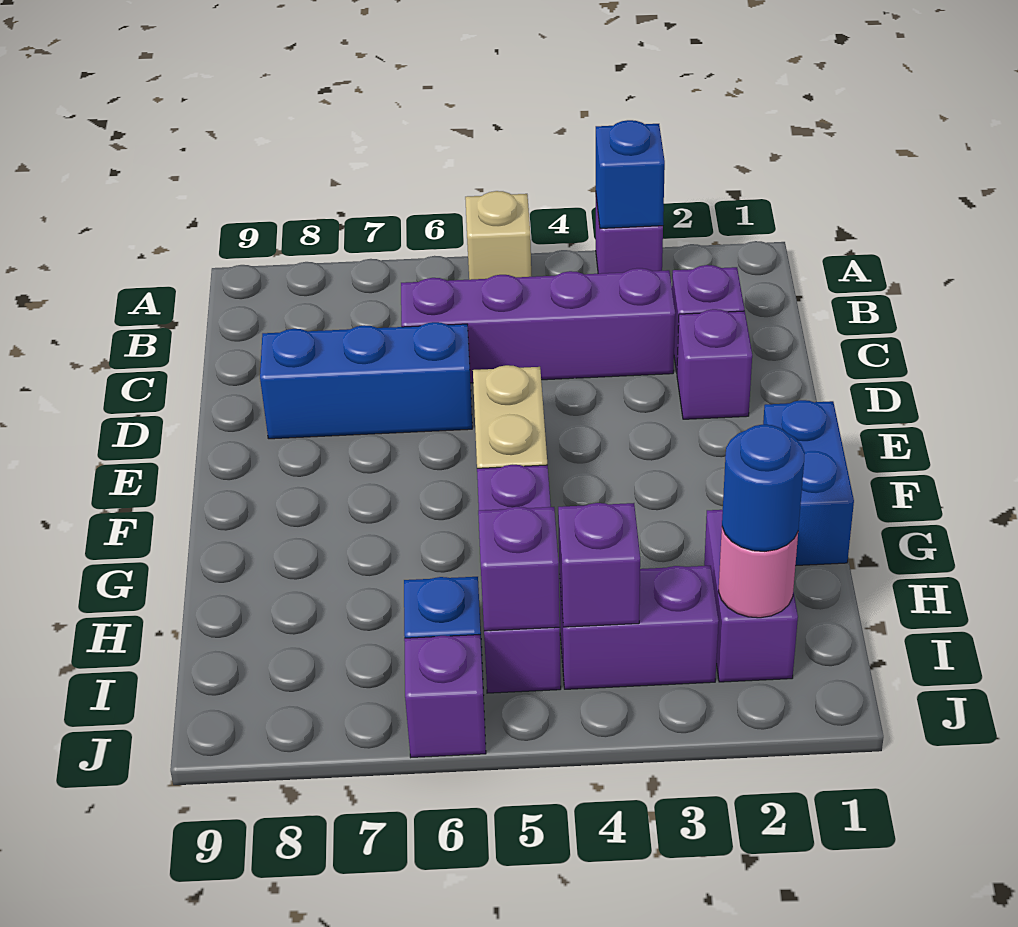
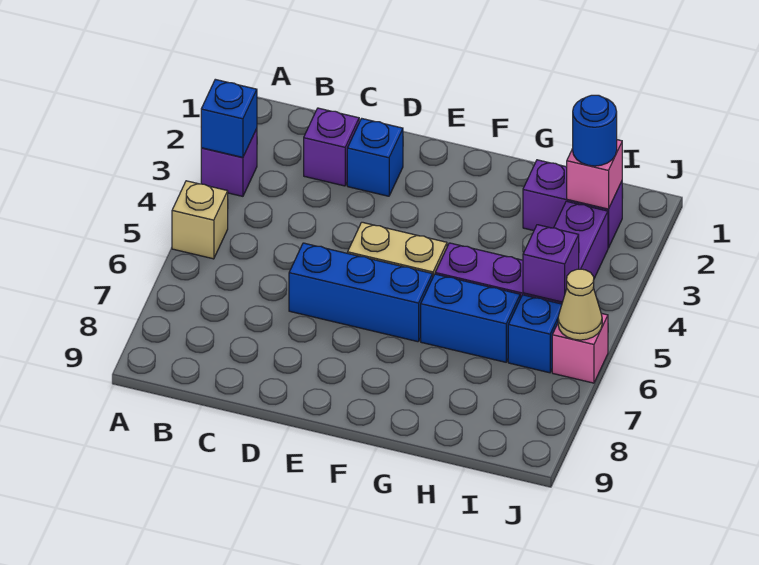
purple 1x4 brick [401,268,675,383] -> none
purple 1x1 brick [677,309,752,419] -> blue 1x1 brick [347,118,403,196]
blue 1x3 brick [260,322,472,439] -> blue 1x3 brick turned to [289,243,433,342]
blue 1x2 brick [763,400,854,566] -> blue 1x2 brick moved to [421,274,520,362]
pink 1x1 round brick [718,528,798,618] -> pink 1x1 brick [567,140,622,209]
purple 1x1 brick [558,503,640,627] -> none
purple 1x1 brick [404,635,486,757] -> pink 1x1 brick [552,313,608,383]
none -> tan 1x1 cone [558,269,602,340]

